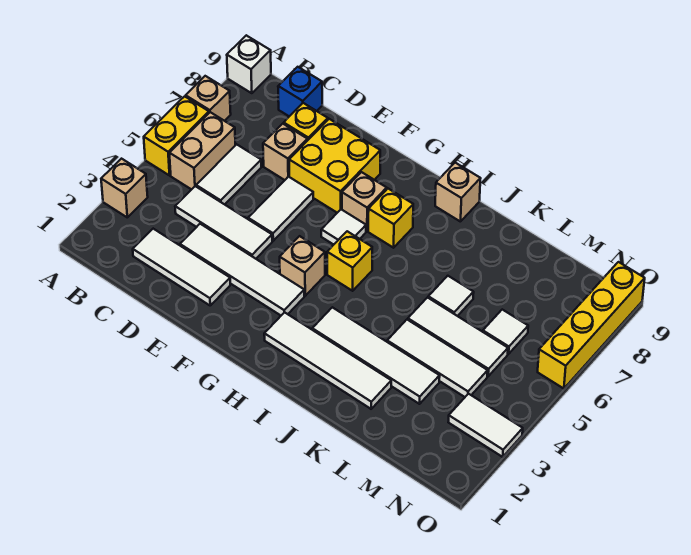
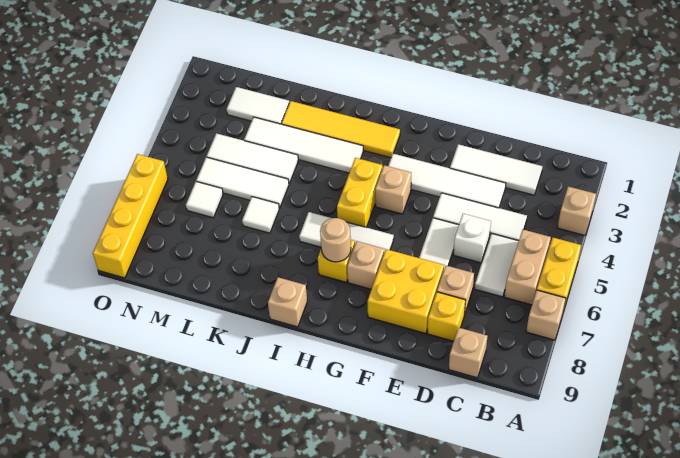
white 1x1 brick [227,35,271,93] -> white 1x1 brick moved to [454,214,491,263]
blue 1x1 brick [278,67,322,116] -> tan 1x1 brick [449,328,488,378]
white 1x1 tile [321,209,366,245] -> white 1x3 tile [299,212,394,252]
white 1x4 tile [264,312,391,409] -> yellow 1x4 tile [281,101,400,158]
yellow 1x1 brick [327,231,372,291] -> yellow 1x2 brick [337,158,383,227]
none -> tan 1x1 round brick [320,218,351,262]
white 1x2 tile [449,394,523,457] -> white 1x2 tile moved to [227,87,289,124]

